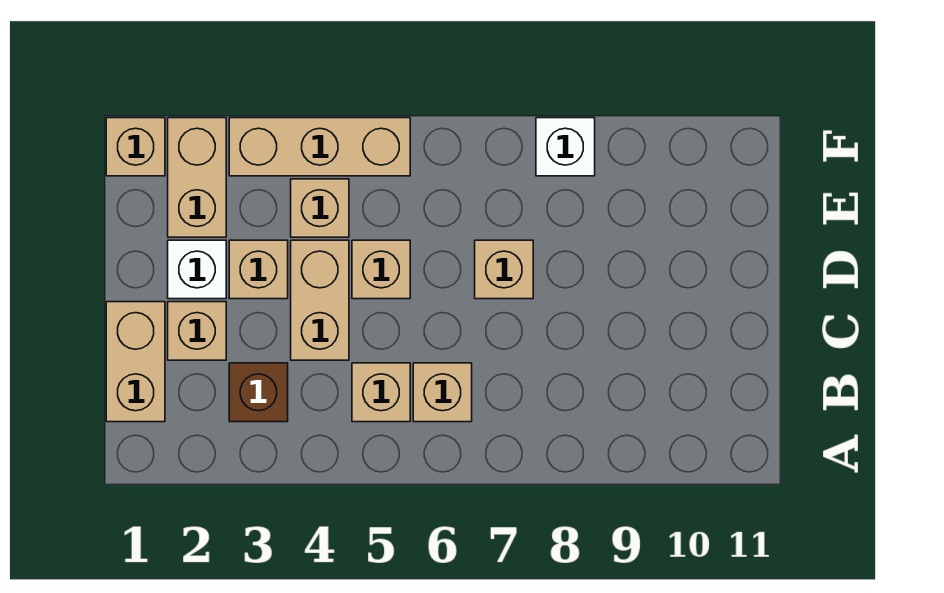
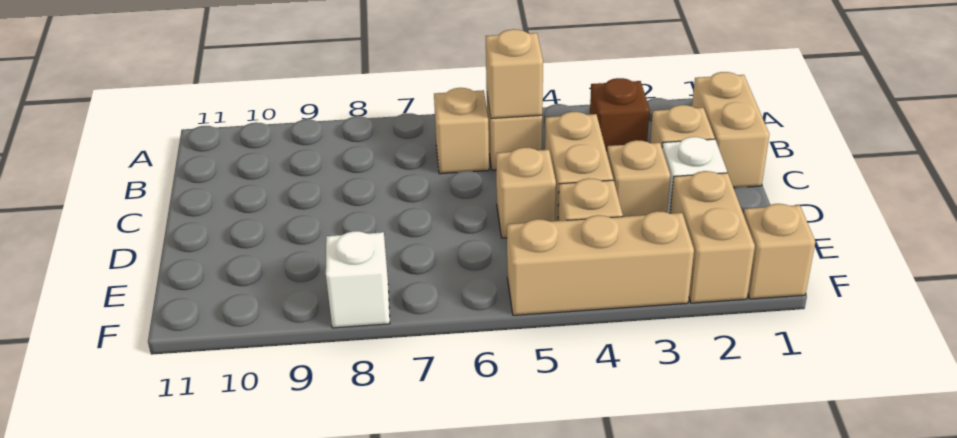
tan 1x1 brick [475,240,533,299] -> tan 1x1 brick moved to [486,29,543,118]

